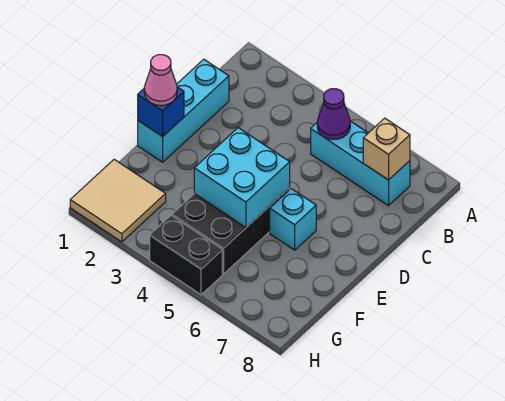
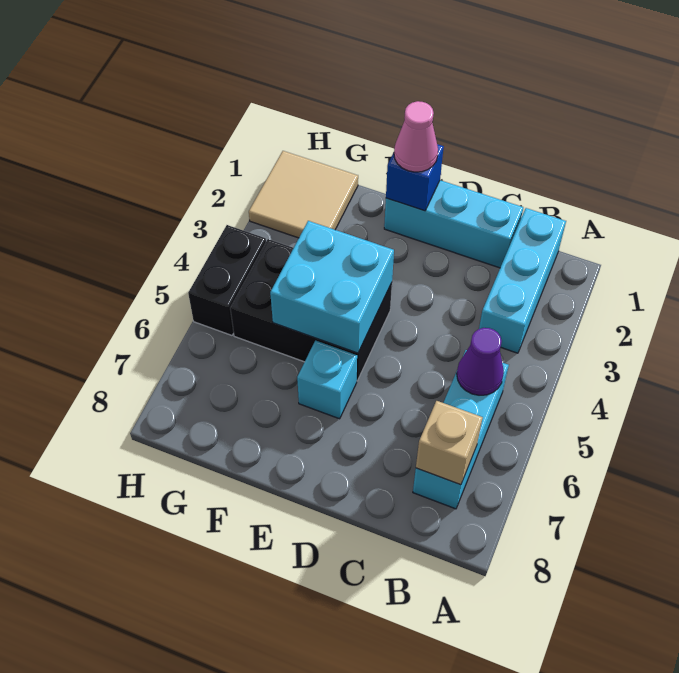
none -> cyan 1x3 brick [479,208,566,353]

